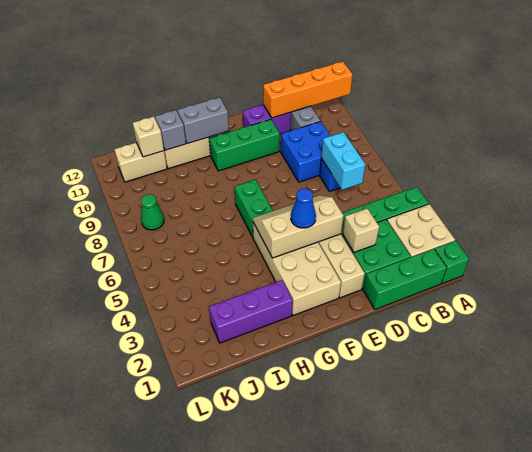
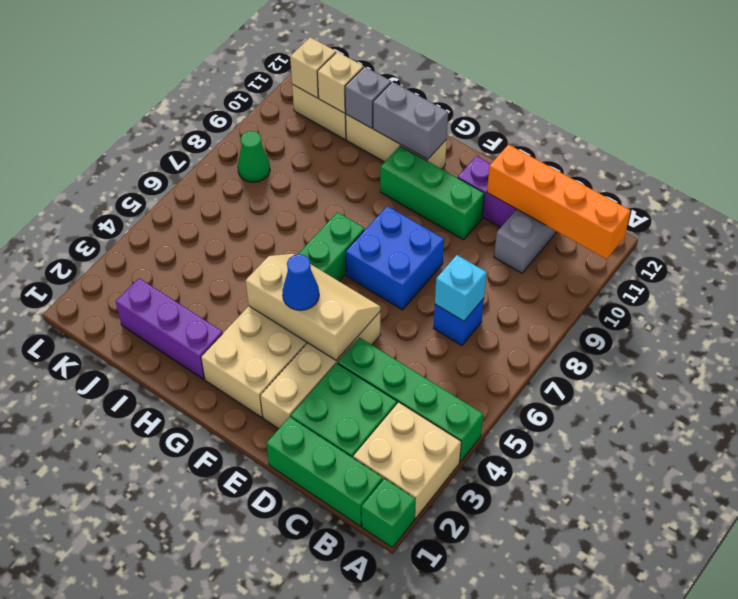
cyan 1x2 brick [321,132,365,190] -> cyan 1x1 brick [435,255,487,321]
blue 2x2 brick [281,121,330,182] -> blue 2x2 brick moved to [346,206,444,310]
tan 1x1 brick [343,208,379,252] -> tan 1x1 brick moved to [290,37,336,98]

